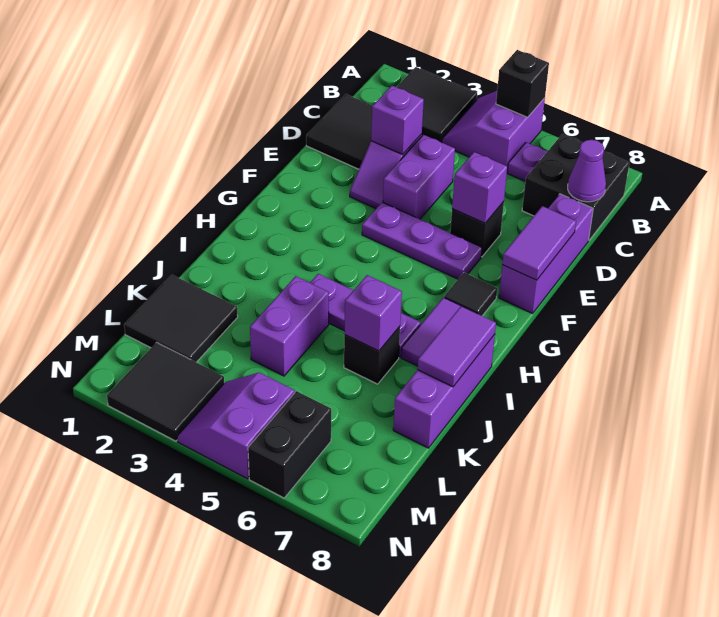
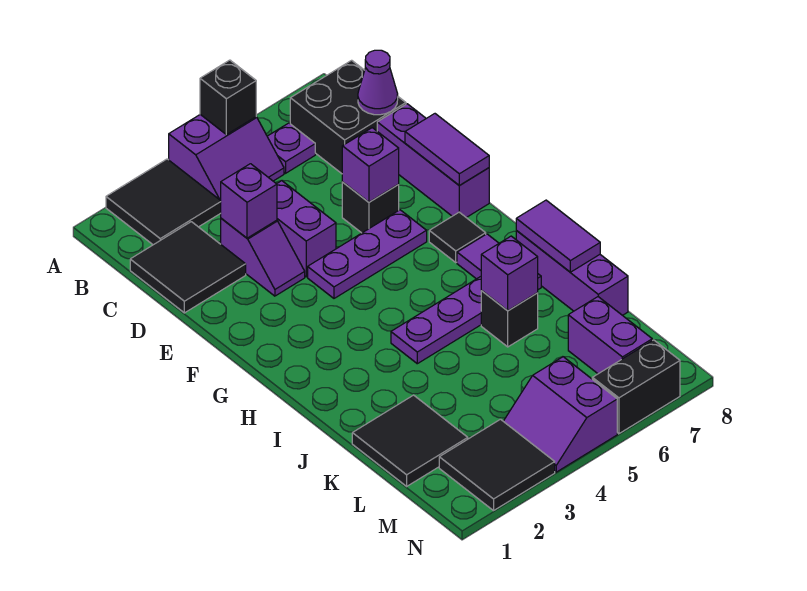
purple 2x2 slope [442,91,545,171] -> purple 2x2 slope turned to [169,115,284,201]
purple 1x2 brick [250,276,329,376] -> purple 1x2 brick moved to [568,297,652,374]
black 1x2 brick [248,391,331,498] -> black 1x2 brick turned to [592,340,680,434]

